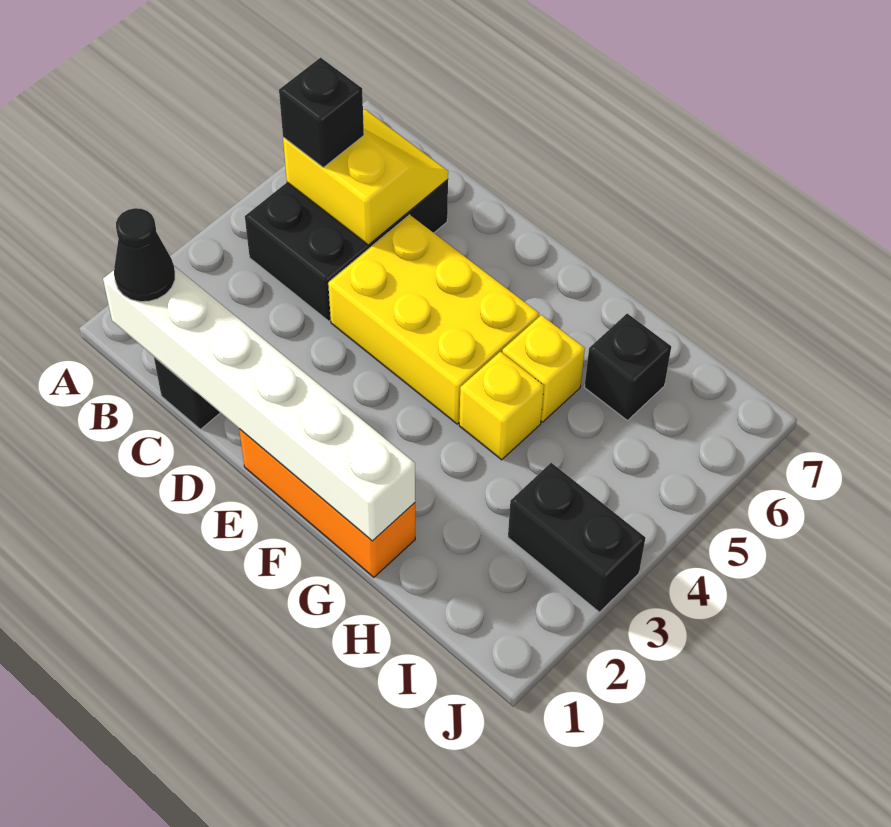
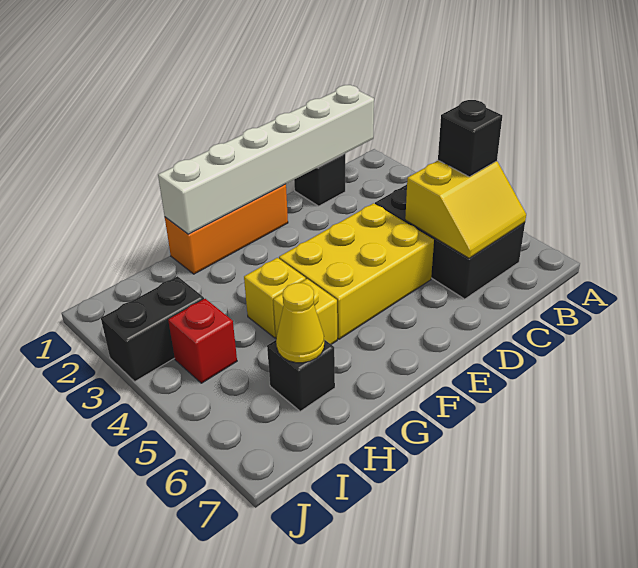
black 1x1 cone [114,208,175,302] -> none
none -> yellow 1x1 cone [276,283,324,363]
none -> red 1x1 brick [168,299,237,383]

